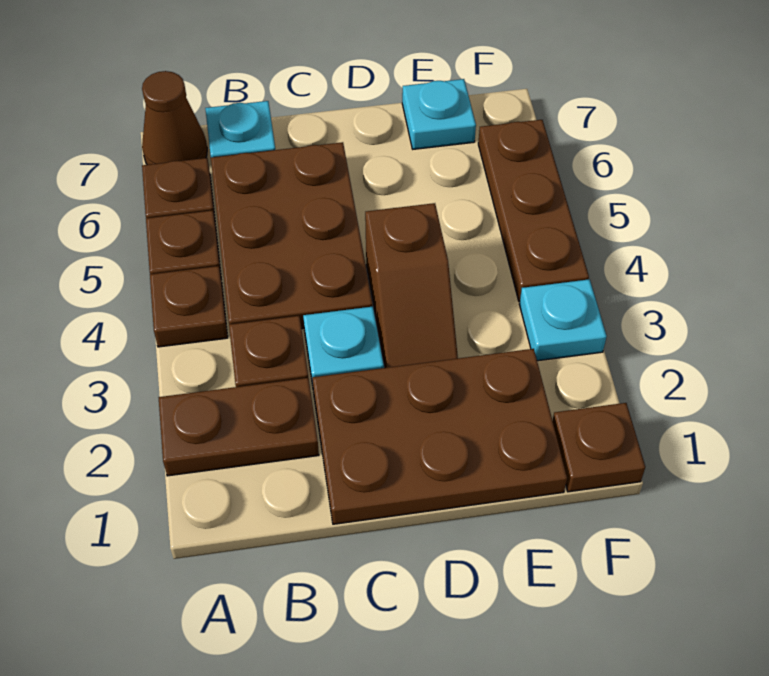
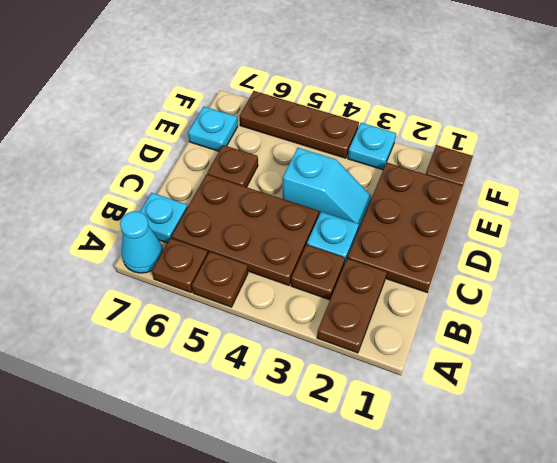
brown 1x1 plate [150,266,228,347] -> brown 1x1 plate moved to [207,145,258,187]
brown 1x1 cone [142,71,207,165] -> cyan 1x1 cone [120,211,163,273]
brown 1x2 slope [365,203,458,368] -> cyan 1x2 slope [283,148,371,230]

